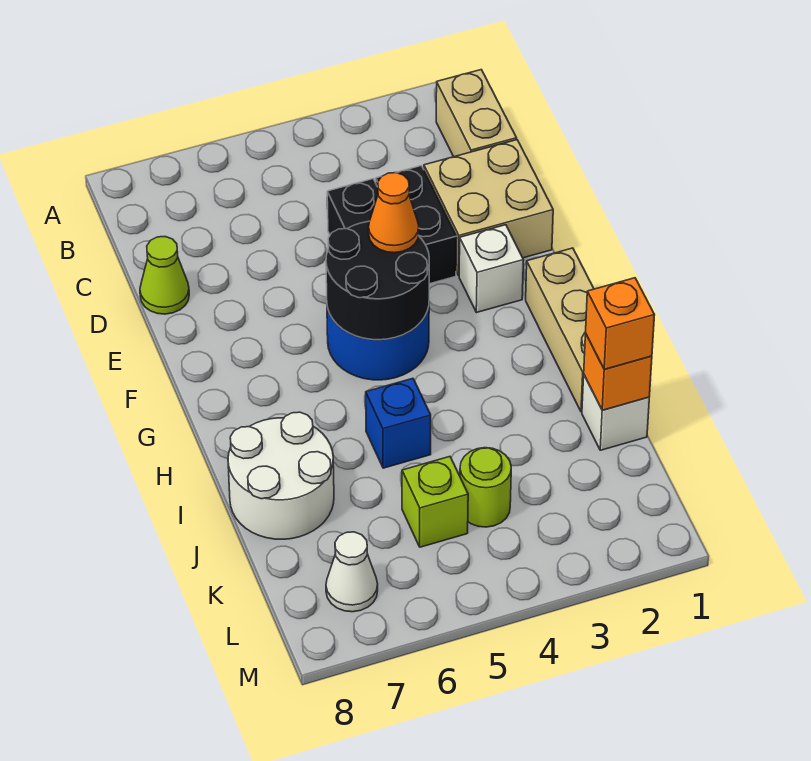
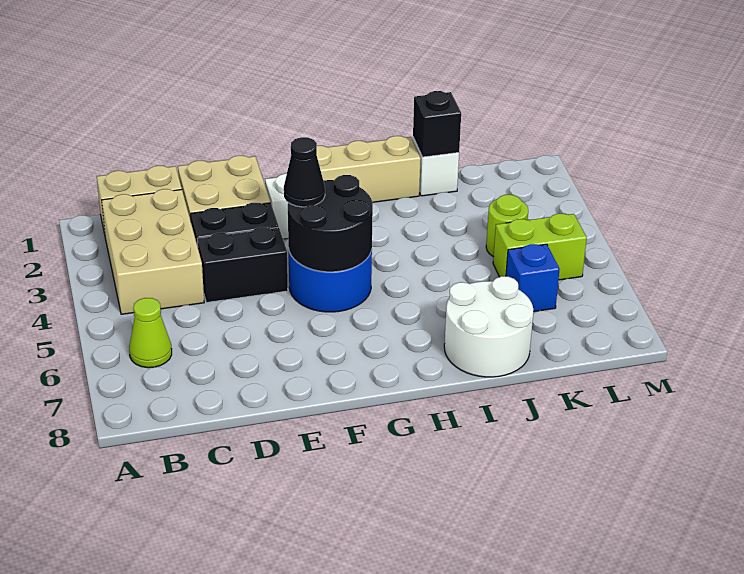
none -> tan 2x3 brick [102,189,204,314]
lime 1x1 cone [140,237,189,314] -> lime 1x1 cone moved to [129,298,172,368]
orange 1x1 cone [369,173,419,253] -> black 1x1 cone [284,137,325,207]
blue 1x1 brick [366,378,431,468] -> blue 1x1 brick moved to [506,244,560,312]
orange 1x1 brick [584,333,652,410] -> black 1x1 brick [413,91,461,157]
orange 1x1 brick [586,278,654,369] -> none
lime 1x1 brick [402,457,468,547] -> lime 1x2 brick [493,214,587,280]
white 1x1 cone [326,532,378,612] -> none

